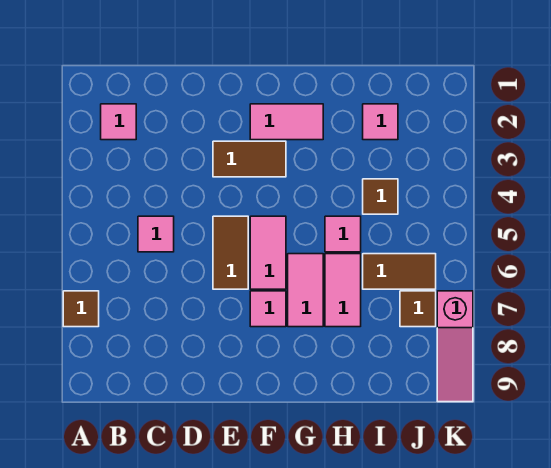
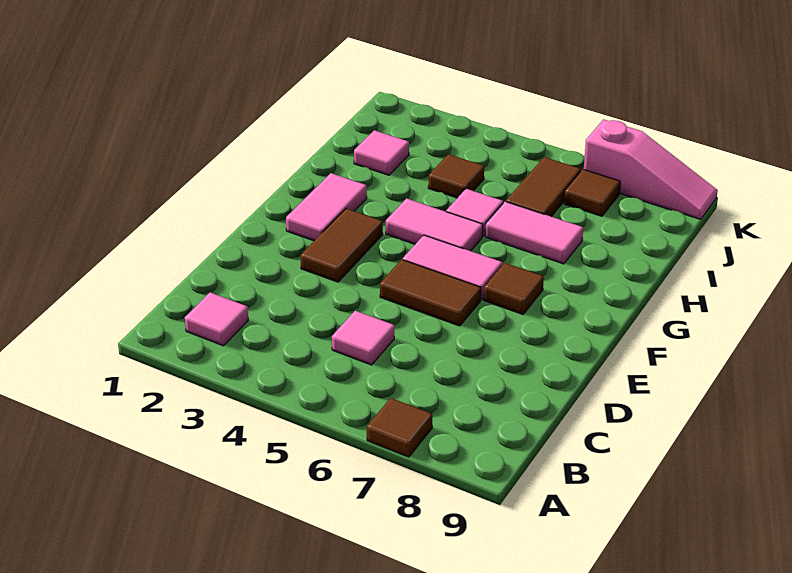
pink 1x1 tile [250,291,286,327] -> brown 1x1 tile [484,263,544,314]
pink 1x2 tile [288,254,323,327] -> pink 1x2 tile moved to [386,199,483,251]

